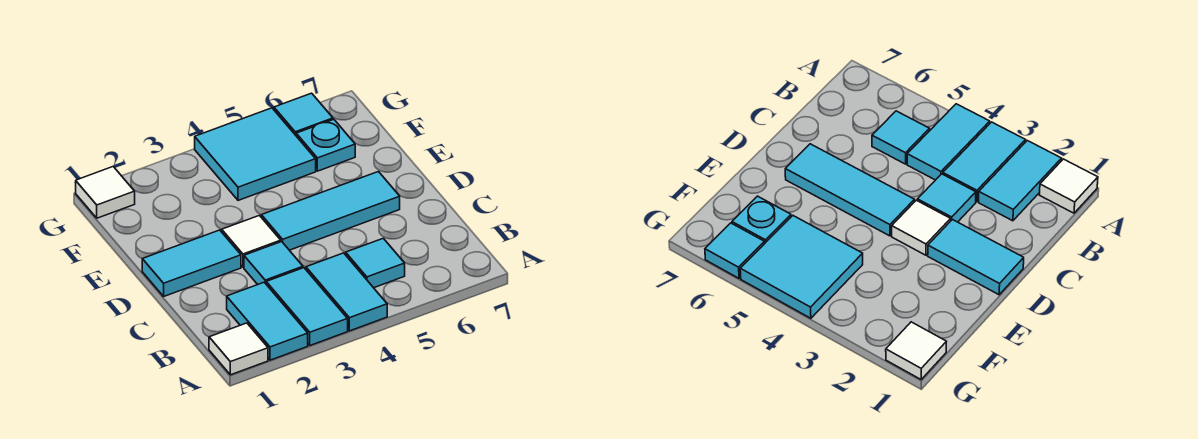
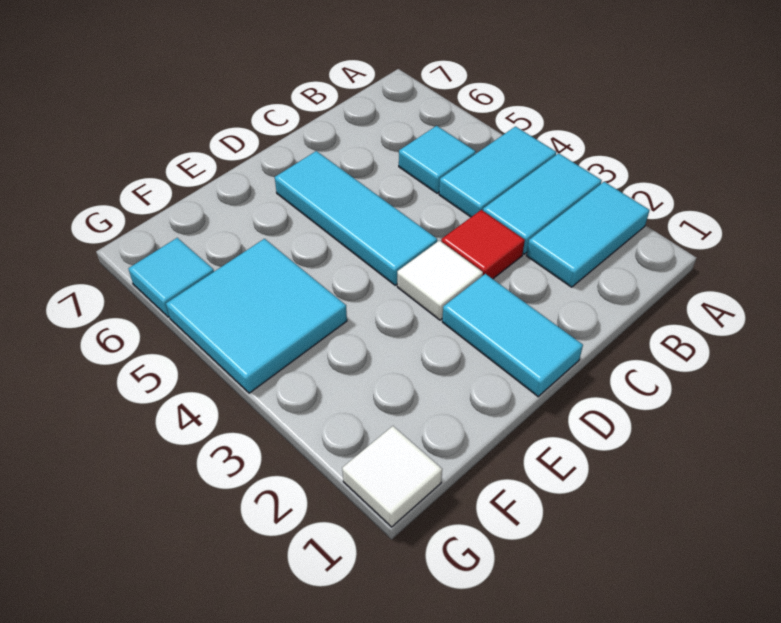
white 1x1 tile [209,323,268,375] -> none
cyan 1x1 tile [244,242,303,285] -> red 1x1 tile [441,210,525,279]
cyan 1x1 plate [296,119,355,171] -> none

